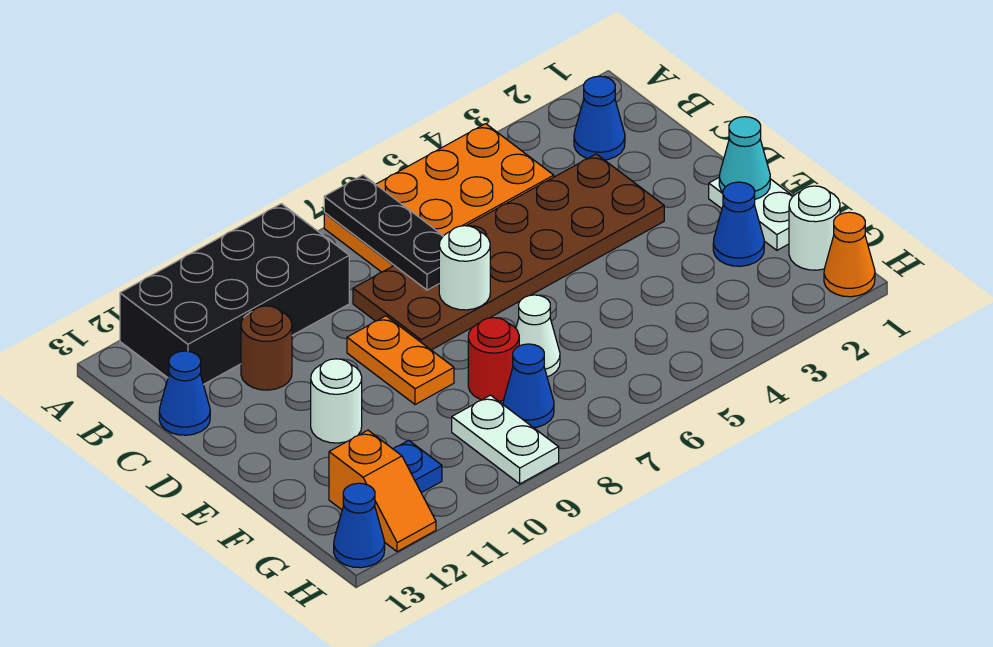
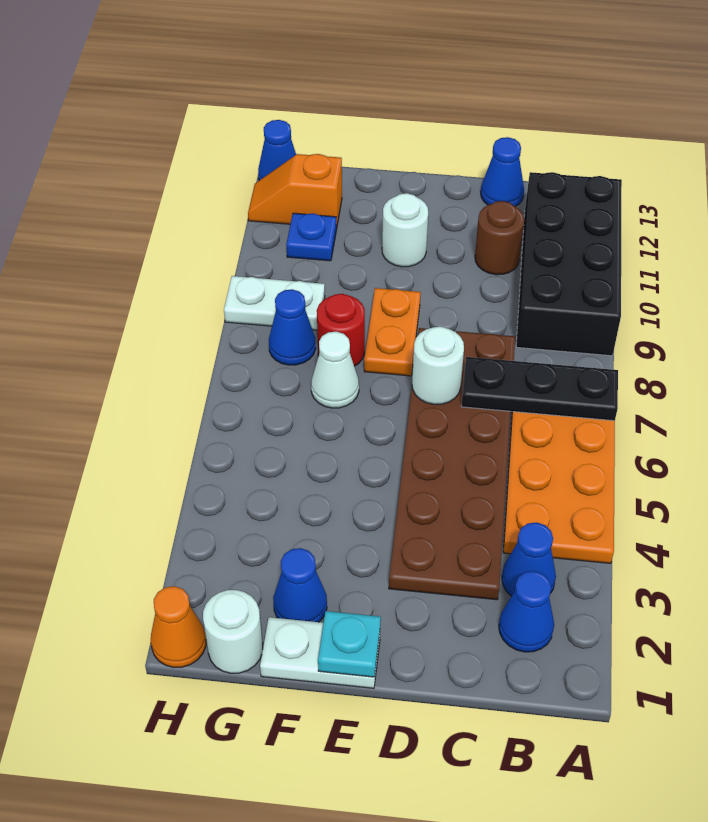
none -> blue 1x1 cone [502,522,556,596]
orange 1x2 plate [347,316,454,405] -> orange 1x2 plate turned to [364,288,421,376]
cyan 1x1 cone [719,117,770,199] -> cyan 1x1 plate [318,611,381,677]

